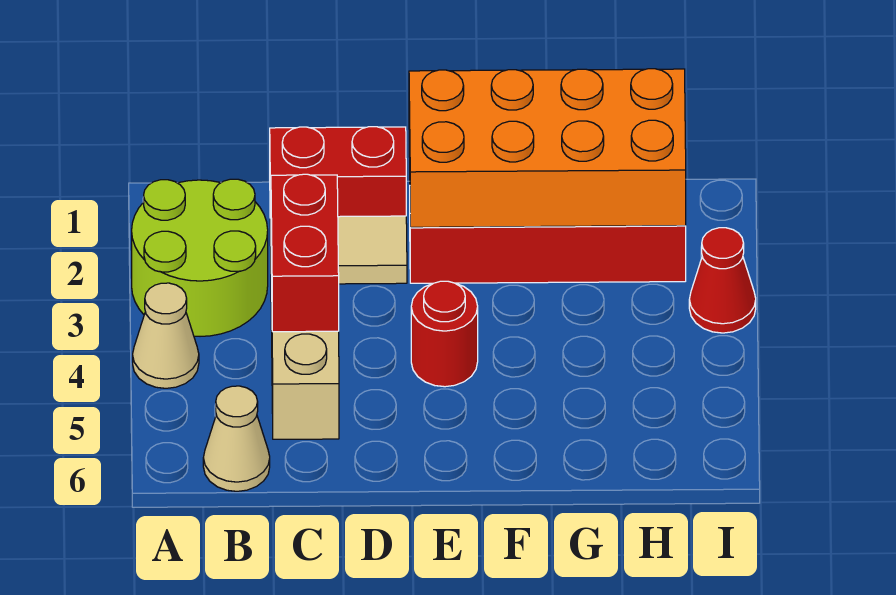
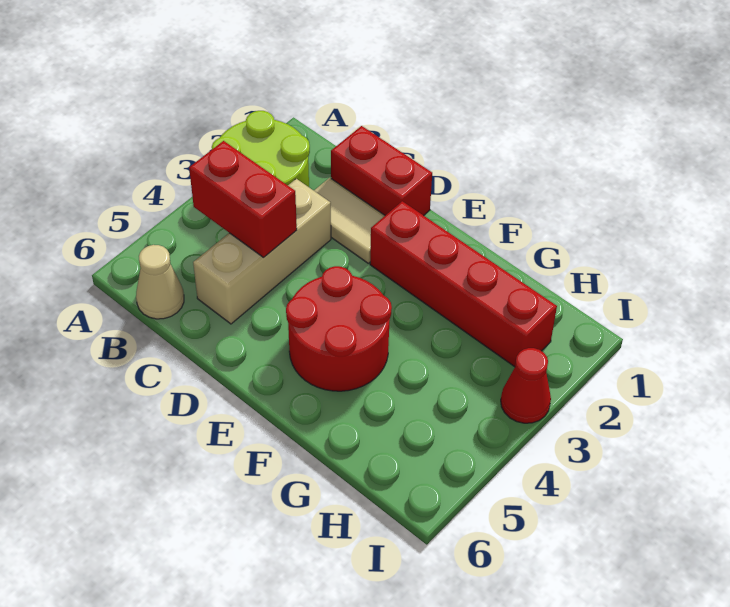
tan 1x1 cone [133,283,199,388] -> none
red 1x2 brick [271,174,339,332] -> red 1x2 brick turned to [189,141,297,257]
orange 2x4 brick [409,69,686,227] -> none
red 1x1 round brick [411,281,478,387] -> red 2x2 round brick [286,266,392,391]

